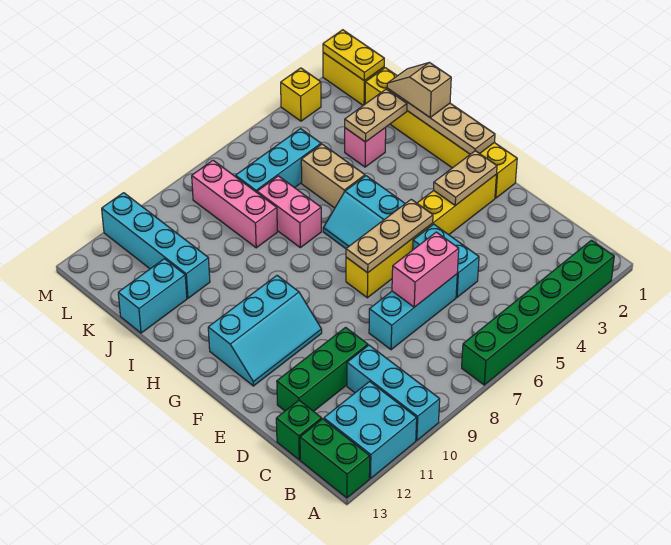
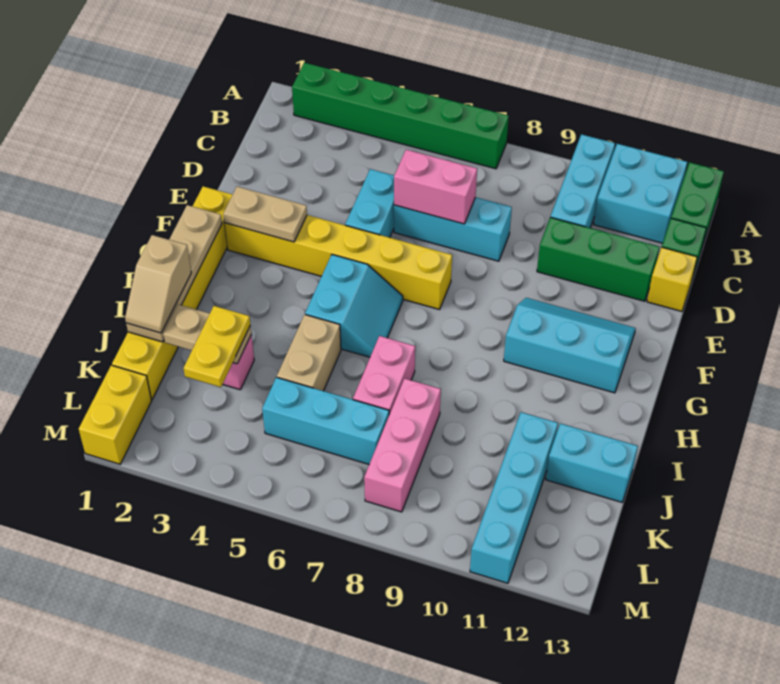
tan 1x3 plate [346,199,433,273] -> none
yellow 1x2 plate [323,30,384,81] -> yellow 1x2 plate moved to [184,306,250,387]
yellow 1x1 brick [281,68,321,121] -> yellow 1x1 brick moved to [647,247,697,311]

